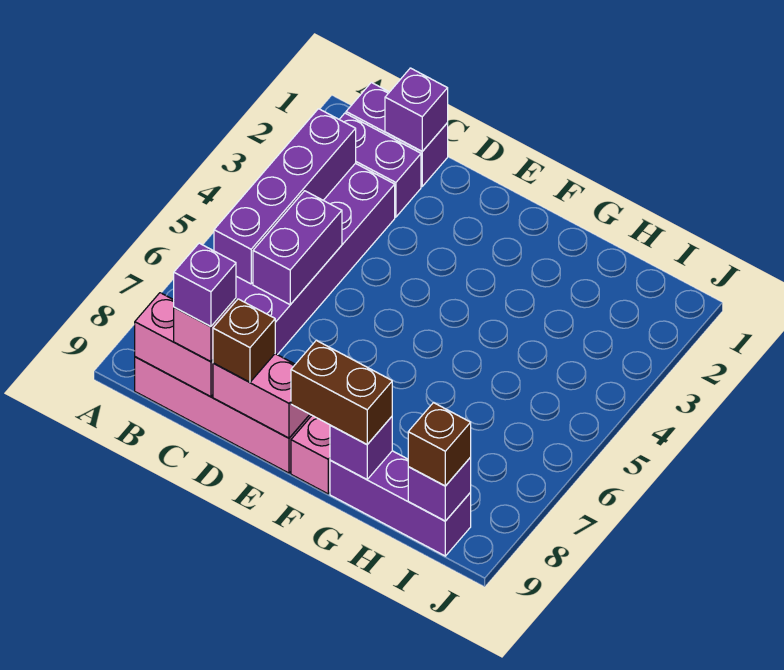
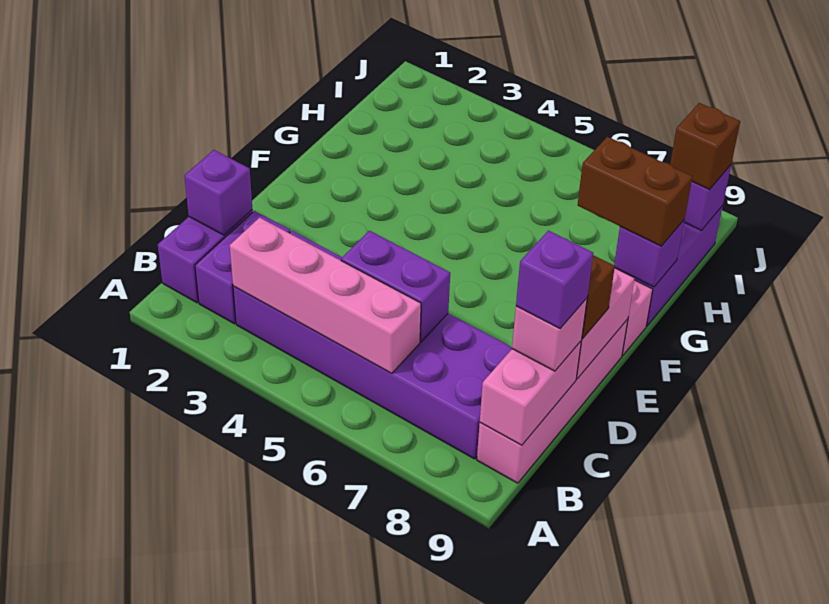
purple 1x4 brick [214,109,356,284] -> pink 1x4 brick [230,218,421,374]
brown 1x2 brick [291,340,392,444] -> brown 1x2 brick turned to [578,137,692,246]

